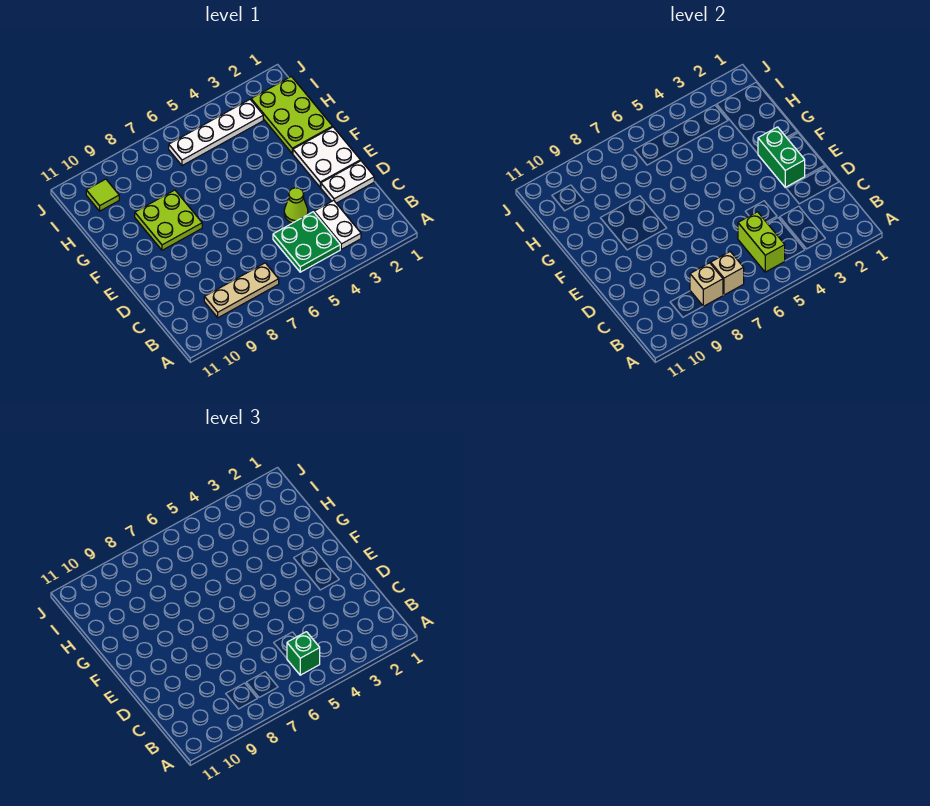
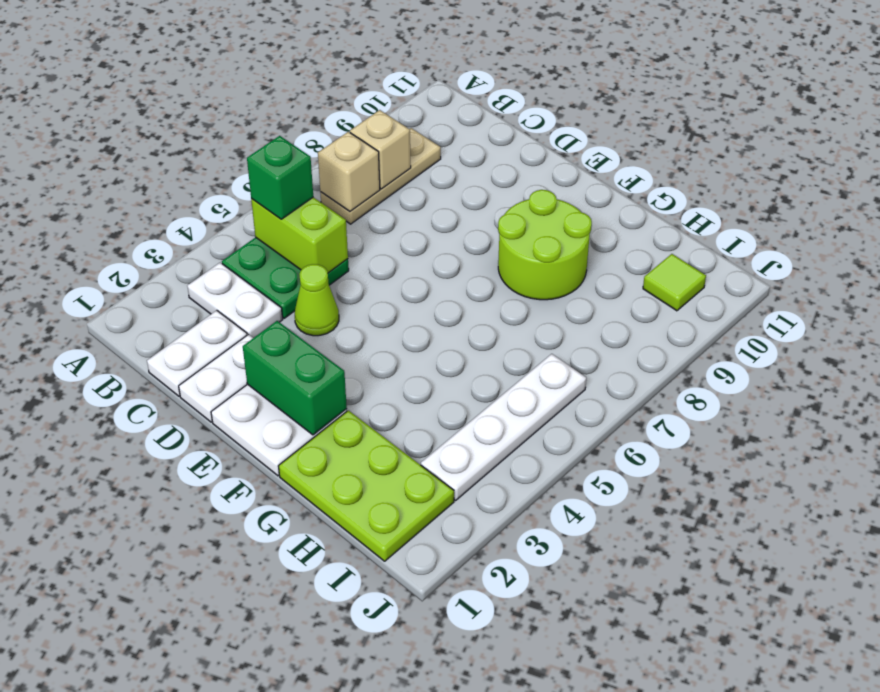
none -> white 1x2 plate [147,310,247,396]
lime 2x2 plate [135,190,202,250] -> lime 2x2 round brick [498,190,592,300]

